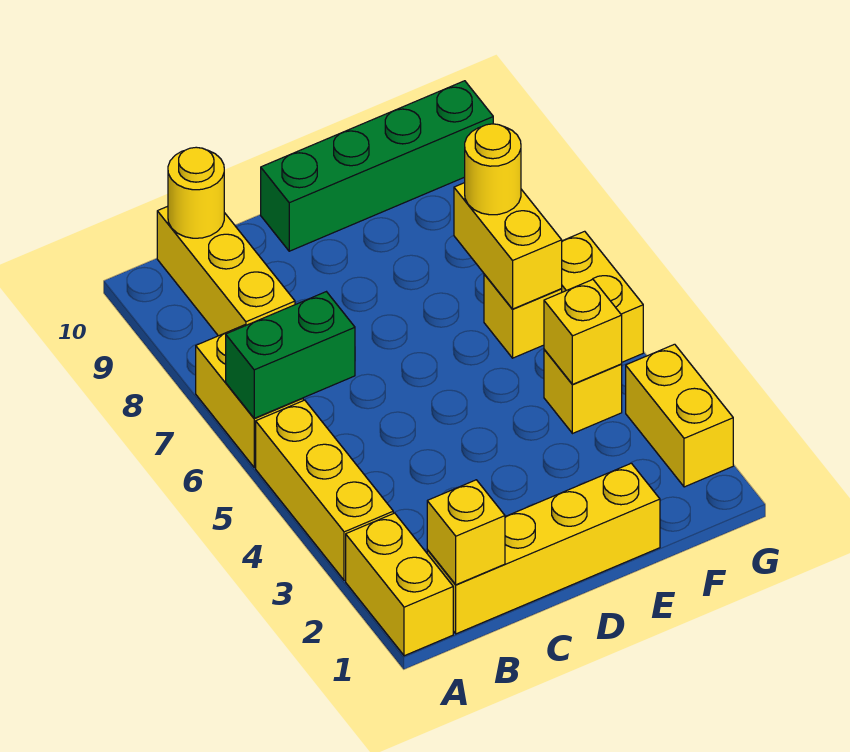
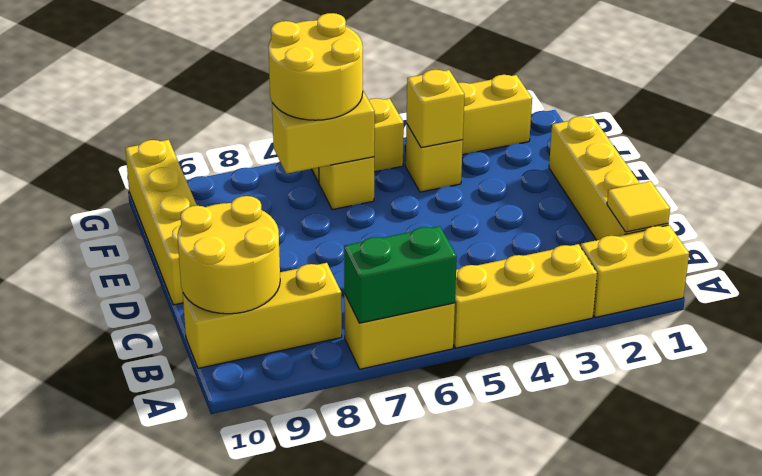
green 1x2 brick [226,292,355,418] -> green 1x2 brick turned to [344,226,457,323]
yellow 1x1 brick [427,480,505,585] -> yellow 1x1 tile [607,181,670,232]
yellow 1x1 round brick [168,147,224,238] -> yellow 2x2 round brick [178,196,280,314]
green 1x4 brick [261,81,493,251] -> yellow 1x4 brick [125,140,197,305]
yellow 1x1 round brick [465,124,521,215] -> yellow 2x2 round brick [268,13,363,120]

